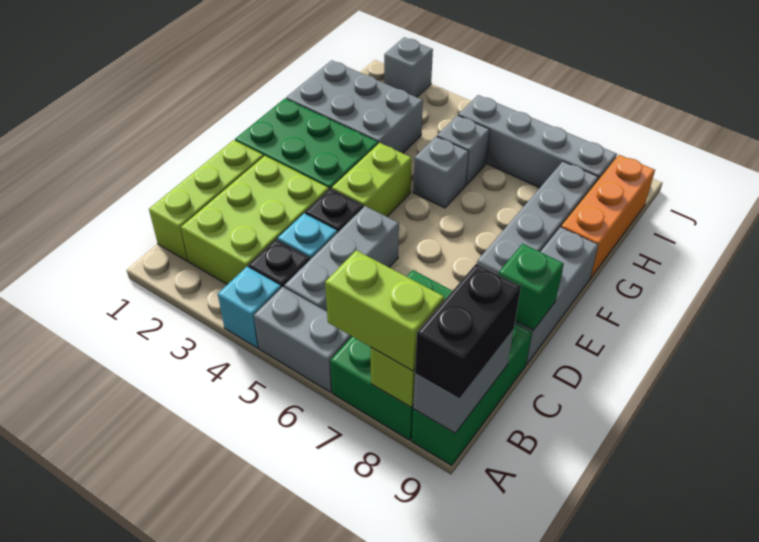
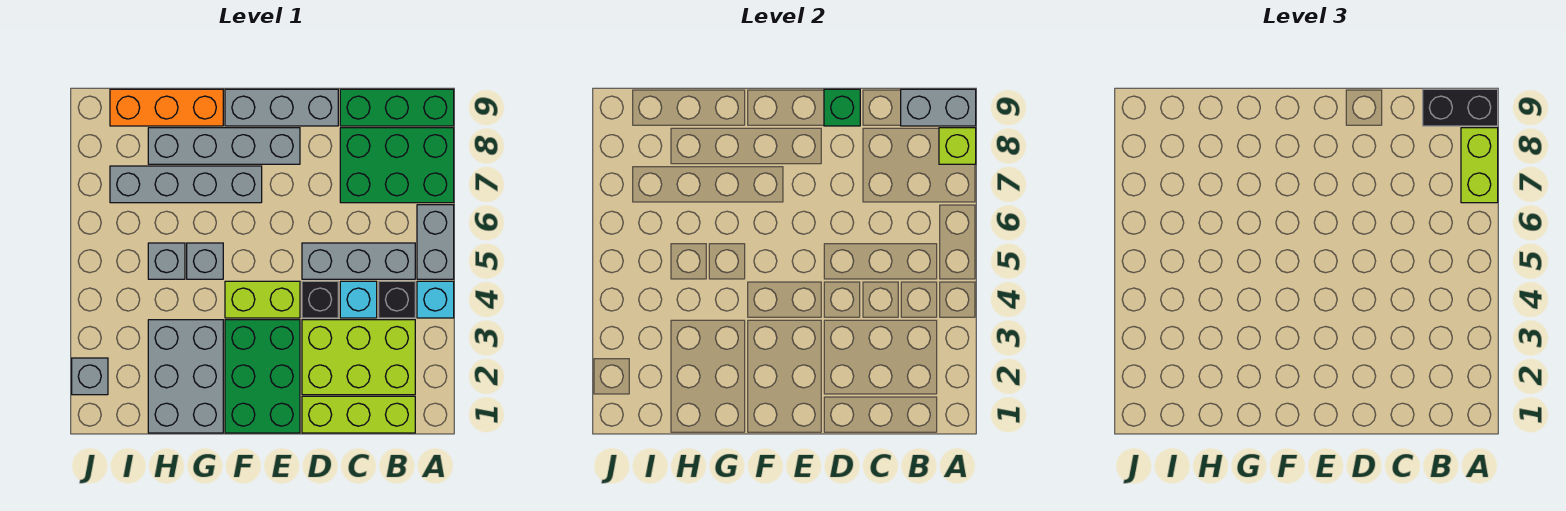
grey 1x4 brick [458,95,617,188] -> grey 1x4 brick turned to [110,166,262,203]

